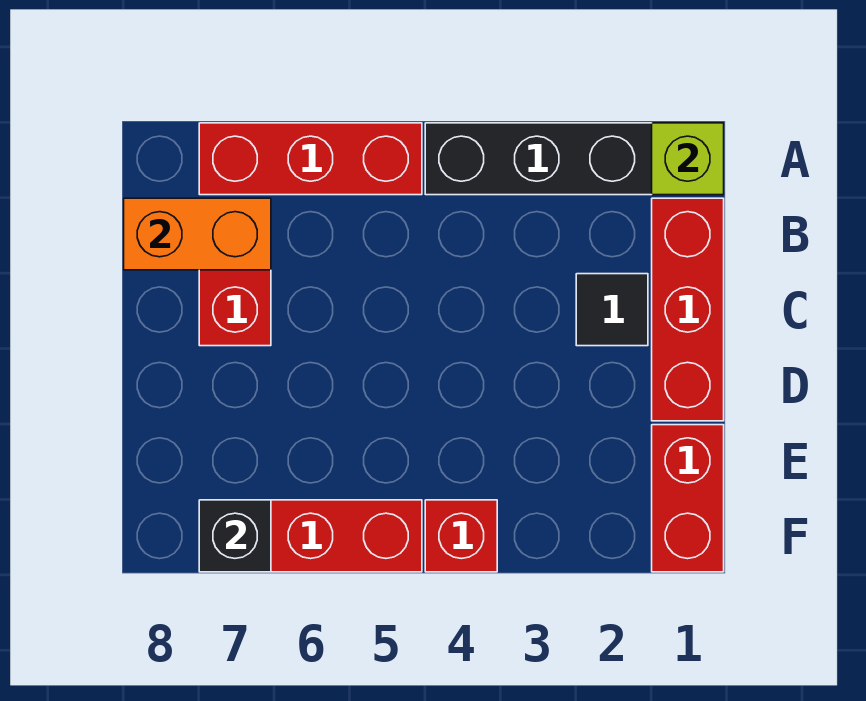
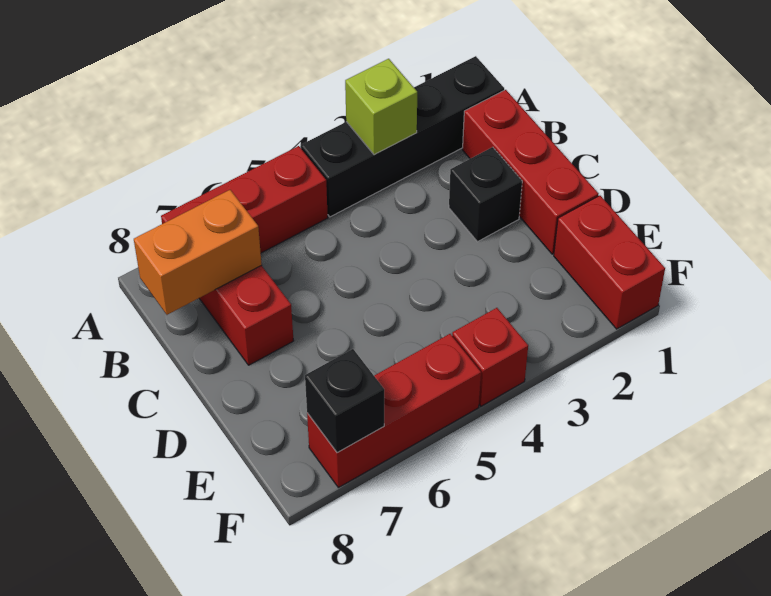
lime 1x1 brick [652,123,724,195] -> lime 1x1 brick moved to [345,59,417,155]
black 1x1 tile [576,274,648,346] -> black 1x1 brick [449,147,522,242]

